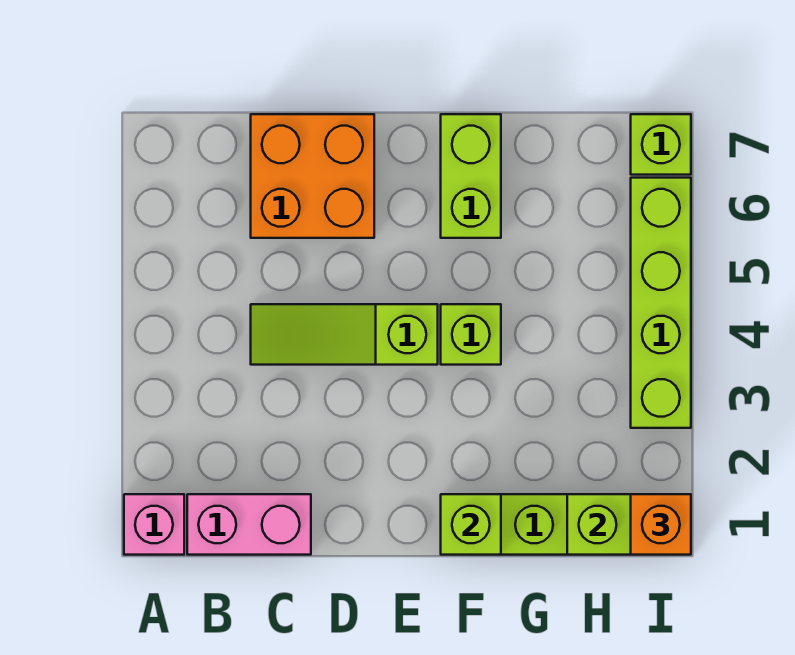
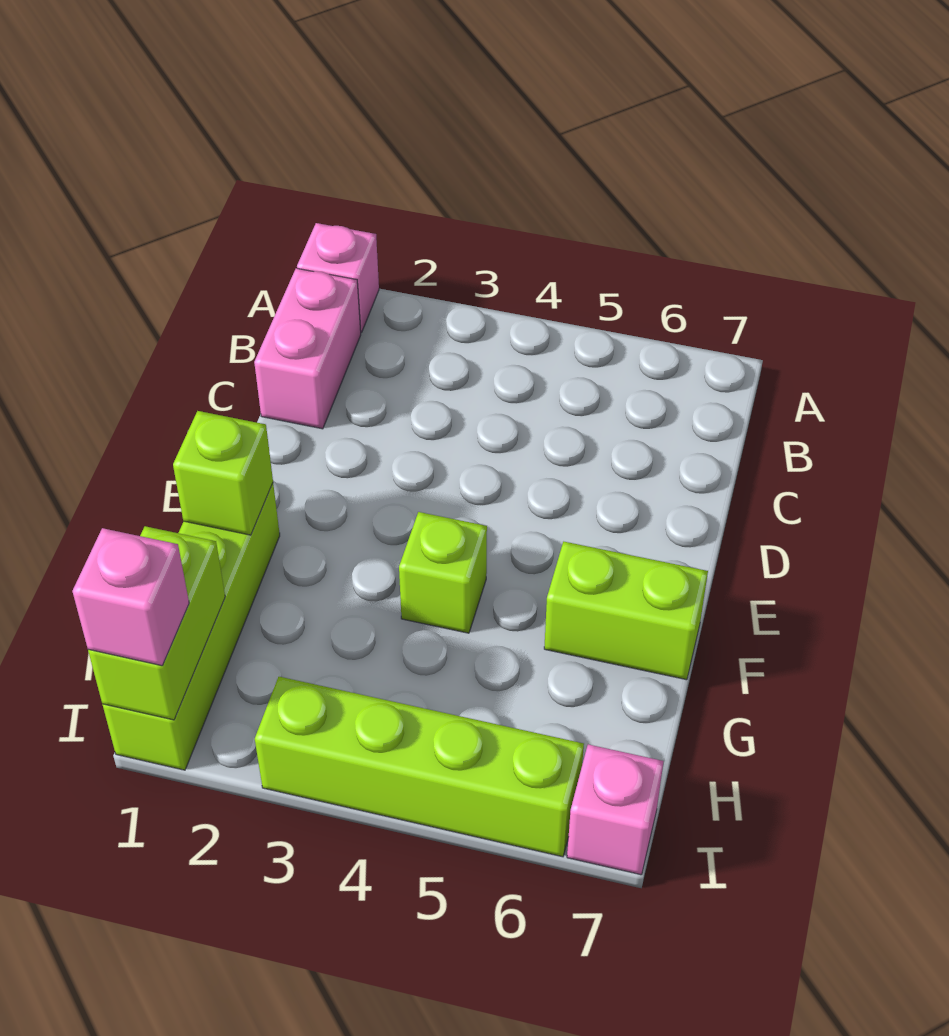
lime 1x3 slope [251,304,438,365] -> none
orange 2x2 brick [251,114,374,238] -> none
orange 1x1 brick [631,494,691,555] -> pink 1x1 brick [72,528,189,666]
lime 1x1 brick [631,114,691,175] -> pink 1x1 brick [567,744,664,875]

